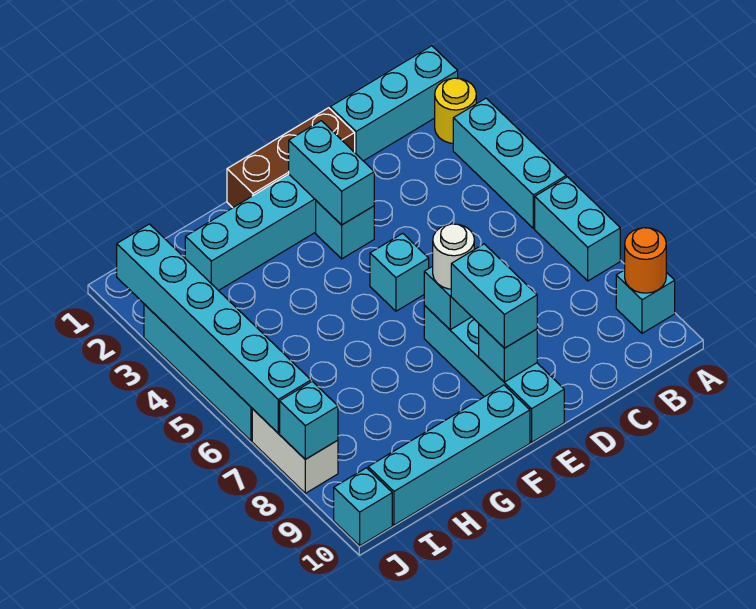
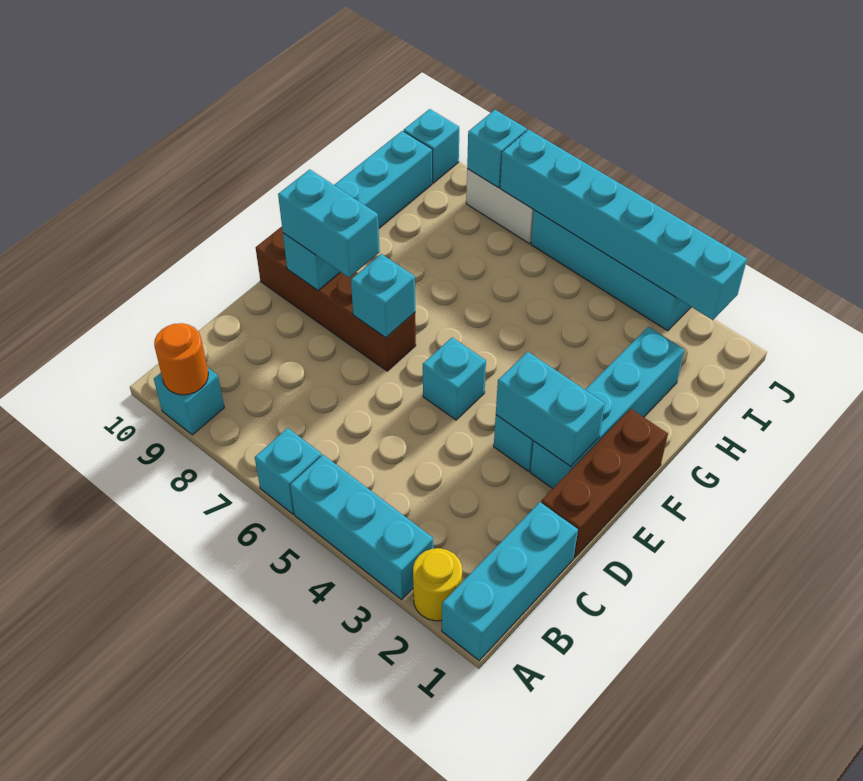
cyan 1x2 brick [535,177,620,281] -> cyan 1x1 brick [255,428,322,514]
cyan 1x4 brick [424,306,564,442] -> brown 1x4 brick [256,227,416,371]
white 1x1 round brick [433,224,474,289] -> none

